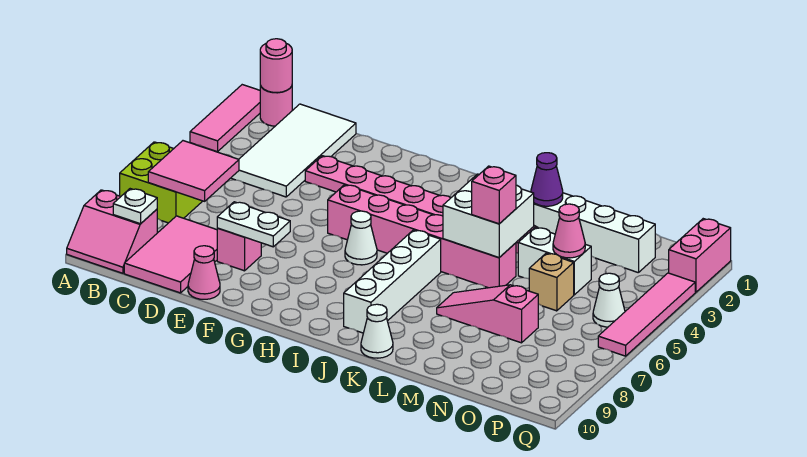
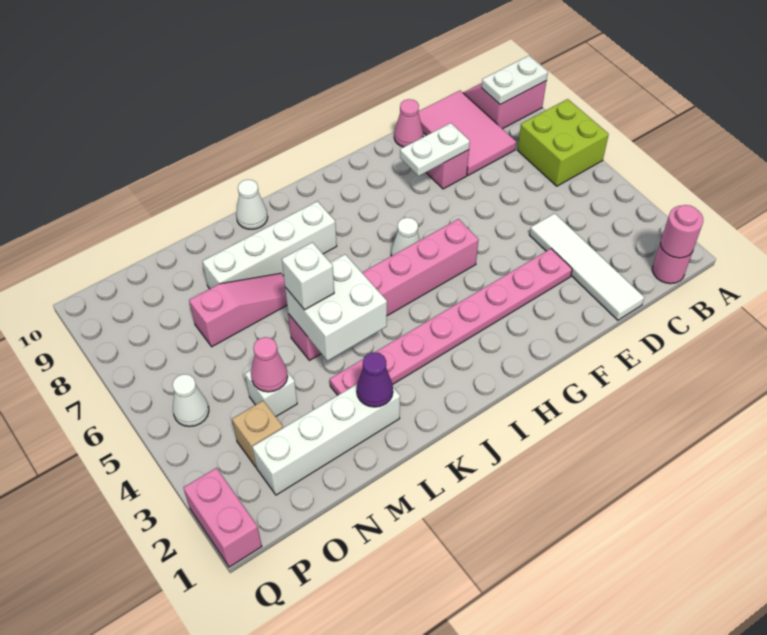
pink 1x3 tile [190,85,260,152] -> none
pink 2x2 tile [148,141,239,201] -> none
white 1x1 plate [113,189,157,224] -> white 1x2 plate [482,56,548,105]
white 2x4 tile [231,104,356,197] -> white 1x4 tile [530,213,644,320]
white 1x4 brick [344,230,441,333] -> white 1x4 brick turned to [202,201,337,289]
pink 1x1 brick [472,166,516,224] -> white 1x1 brick [282,242,334,310]
white 1x2 brick [518,227,591,295] -> white 1x1 brick [245,370,297,416]
tan 1x1 brick [529,253,574,311] -> tan 1x1 brick moved to [232,401,283,467]
pink 1x4 tile [598,273,695,356] -> none

